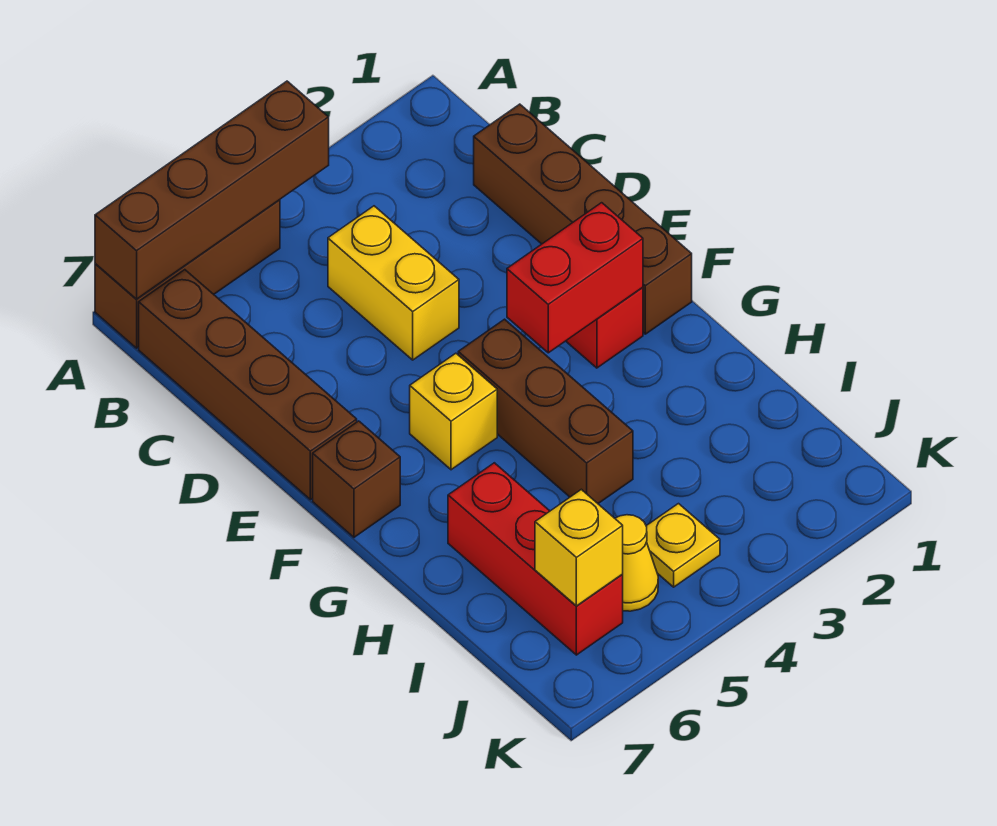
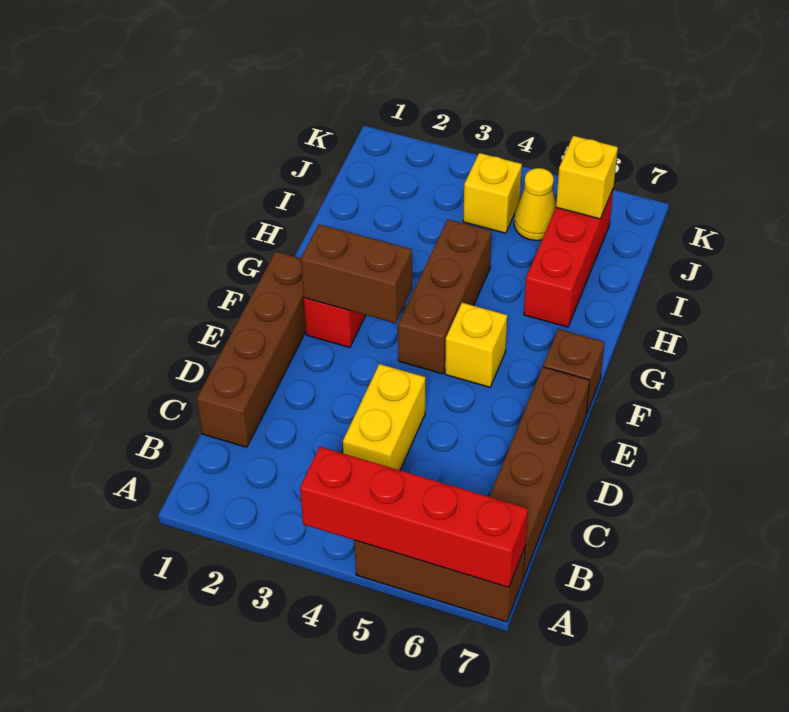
brown 1x4 brick [95,81,329,299] -> red 1x4 brick [300,447,528,587]
red 1x2 brick [507,203,643,353] -> brown 1x2 brick [301,224,412,323]
yellow 1x1 plate [646,504,720,587] -> yellow 1x1 brick [463,153,522,233]

